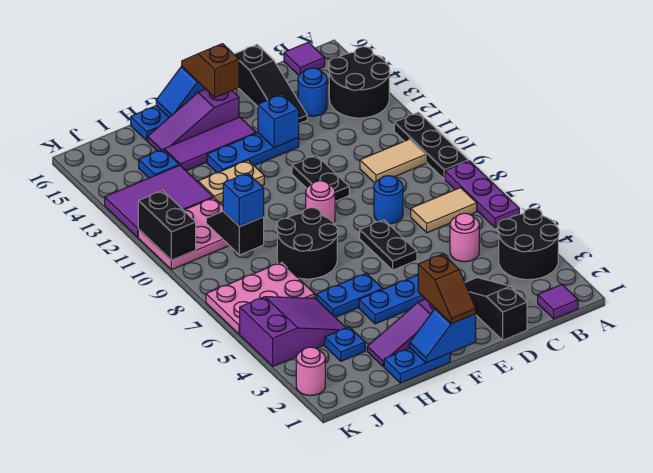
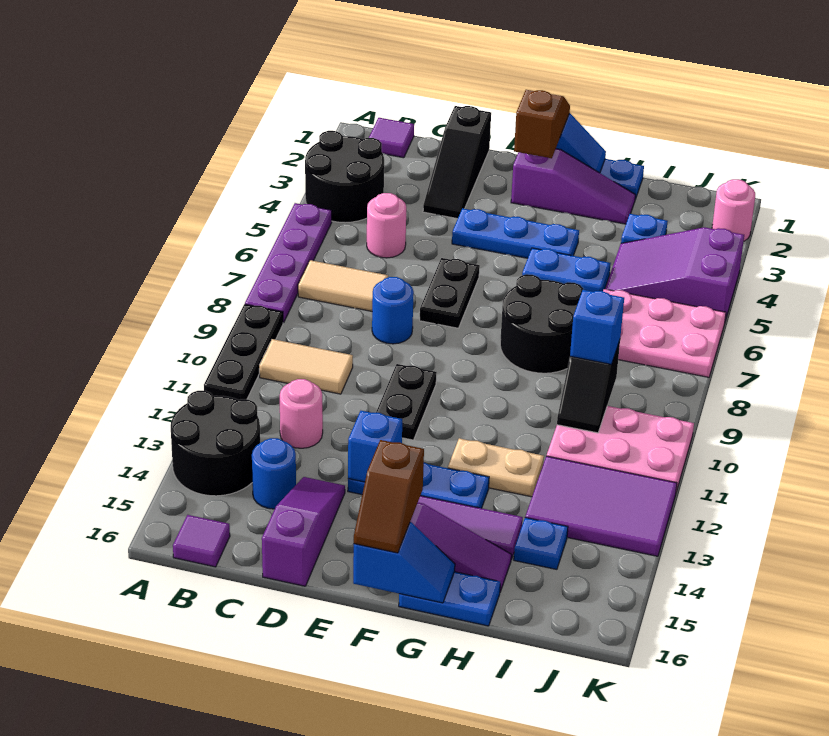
purple 1x3 plate [445,161,519,227] -> purple 1x4 plate [245,203,332,323]
black 1x3 slope [234,45,307,124] -> purple 1x3 slope [262,477,345,586]
pink 1x1 round brick [306,181,335,223] -> pink 1x1 round brick moved to [280,379,323,448]
black 1x2 brick [138,190,196,260] -> none

